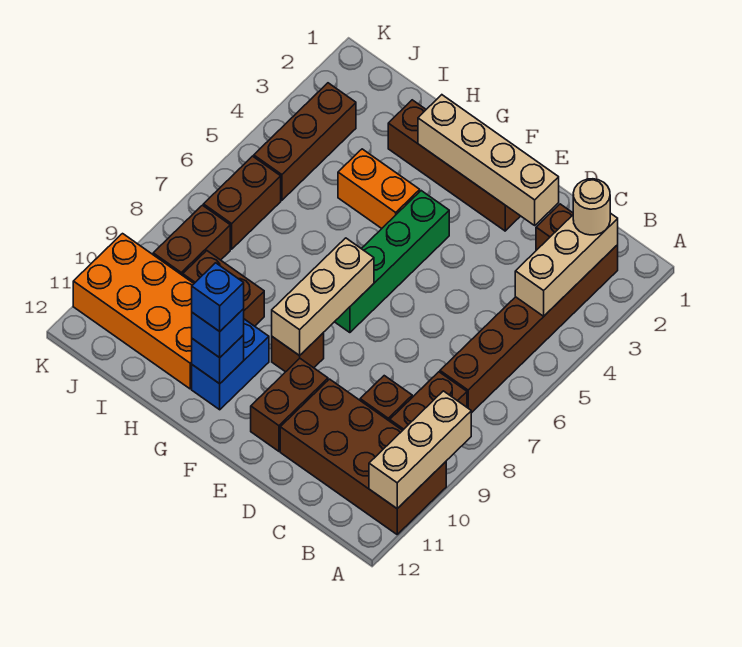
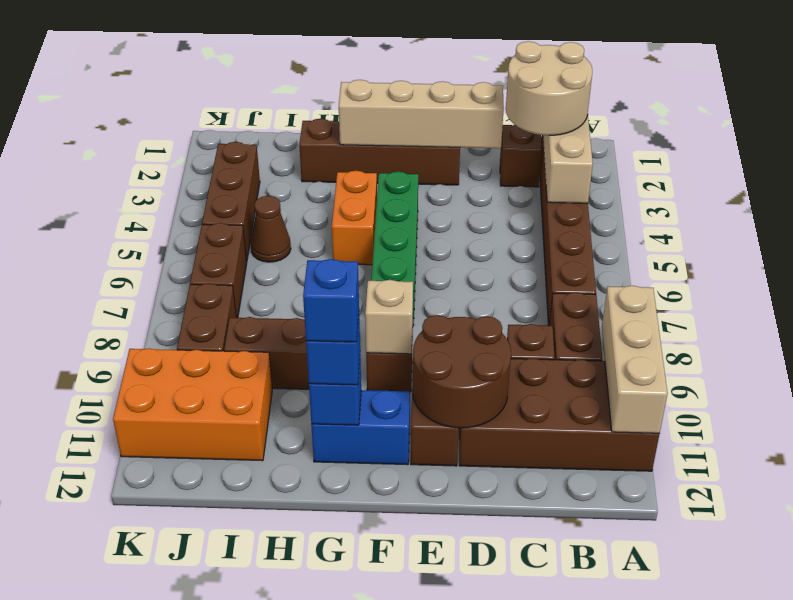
tan 1x1 round brick [573,179,610,235] -> tan 2x2 round brick [506,41,592,135]
none -> brown 2x2 round brick [412,315,511,428]
tan 1x3 brick [272,238,374,356] -> tan 1x1 brick [365,280,413,354]
orange 1x2 brick [338,149,420,228] -> orange 1x2 brick turned to [332,171,377,265]
blue 1x2 brick [192,319,269,410] -> blue 1x2 brick turned to [311,390,410,465]
orange 2x4 brick [73,234,194,389] -> orange 2x3 brick [113,348,272,461]
none -> brown 1x1 cone [251,196,291,262]

